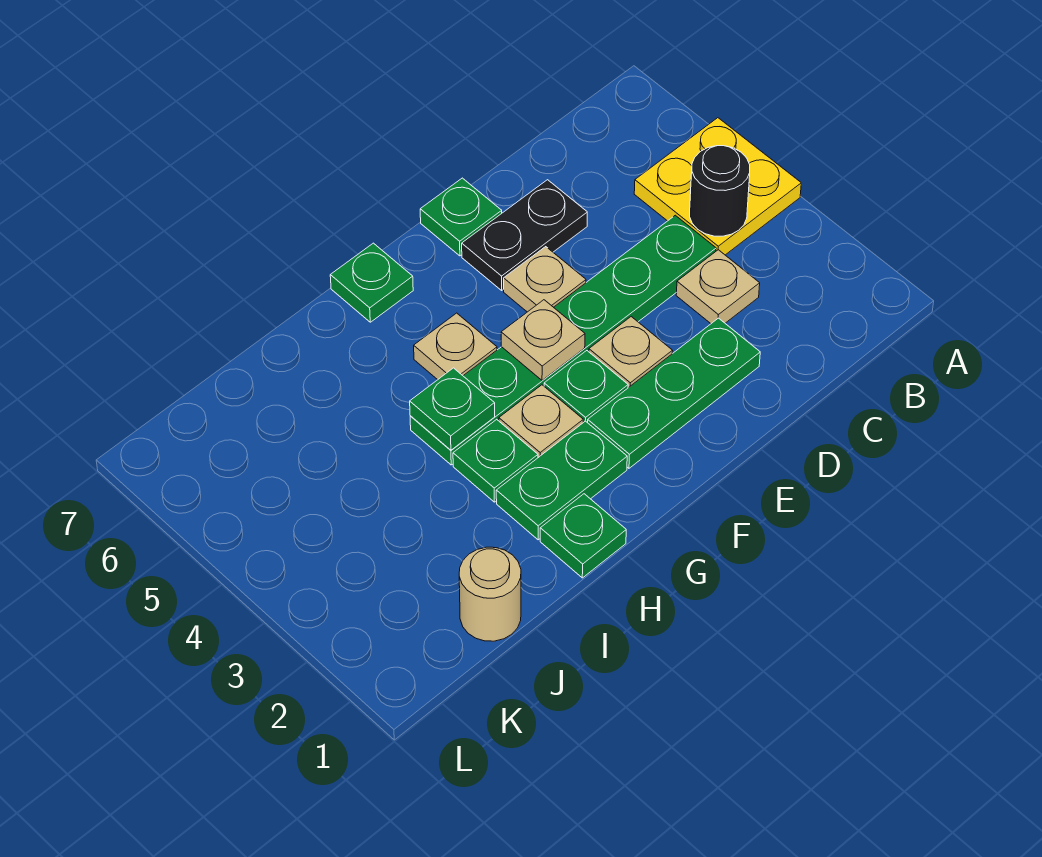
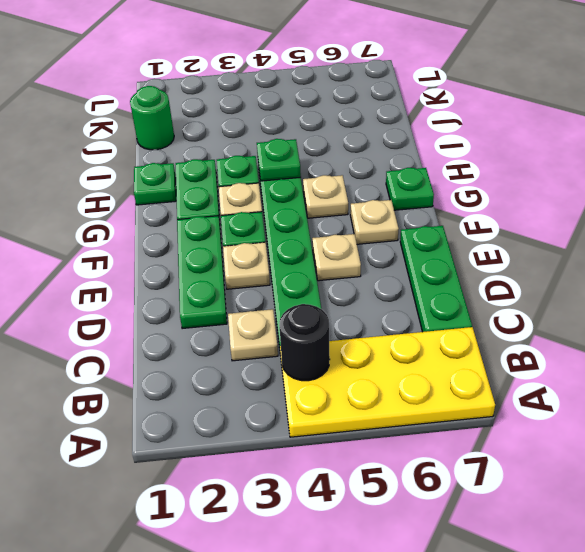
yellow 2x2 plate [634,118,801,255] -> yellow 2x4 plate [280,327,495,437]
black 1x2 plate [462,180,587,290] -> none
green 1x1 plate [420,178,502,256] -> green 1x3 plate [400,226,472,332]
tan 1x1 plate [501,300,585,380] -> tan 1x1 plate moved to [350,200,399,244]
tan 1x1 round brick [459,547,521,641] -> green 1x1 round brick [130,86,174,150]

